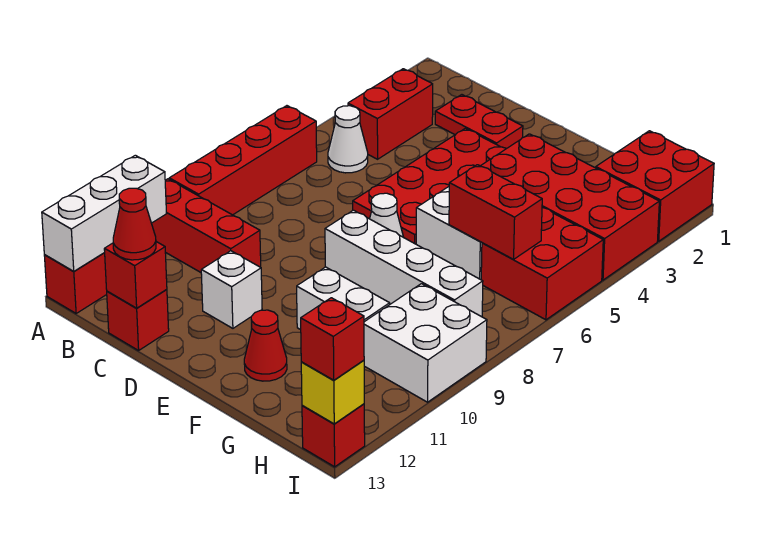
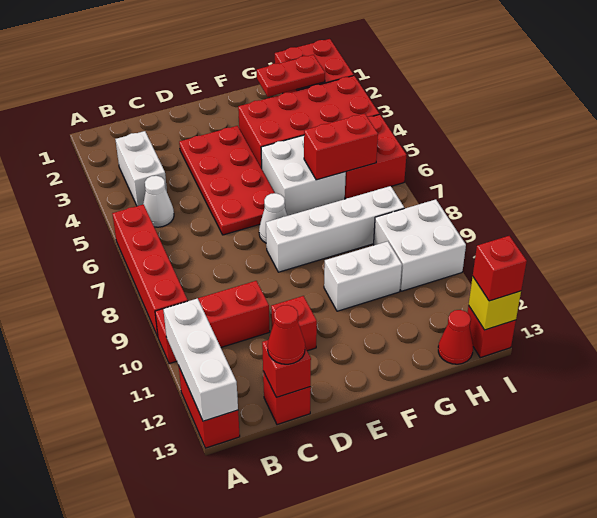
red 1x2 brick [348,69,433,159] -> white 1x2 brick [115,131,167,206]
red 1x2 plate [435,95,523,148] -> red 1x2 plate moved to [257,55,325,97]
white 1x1 brick [201,251,262,328] -> red 1x1 brick [271,296,317,351]
red 1x1 cone [244,310,287,381] -> red 1x1 cone moved to [438,310,473,364]

